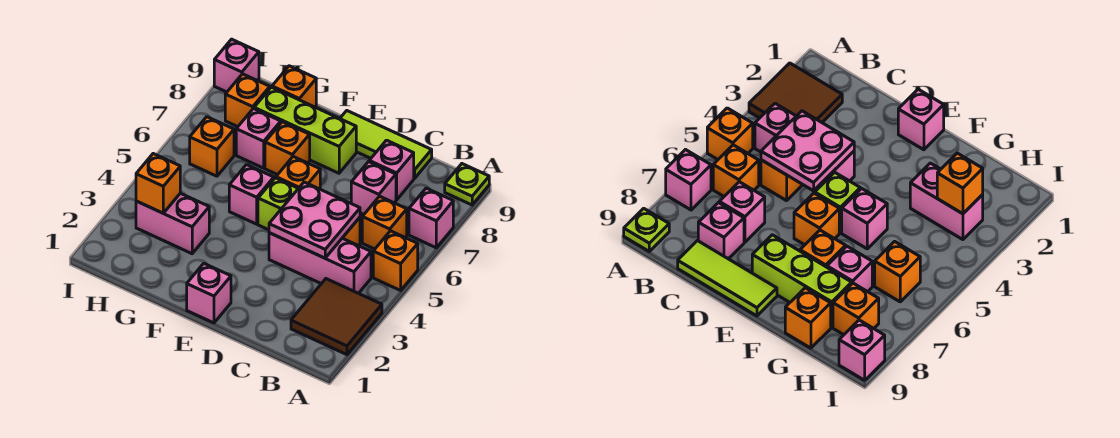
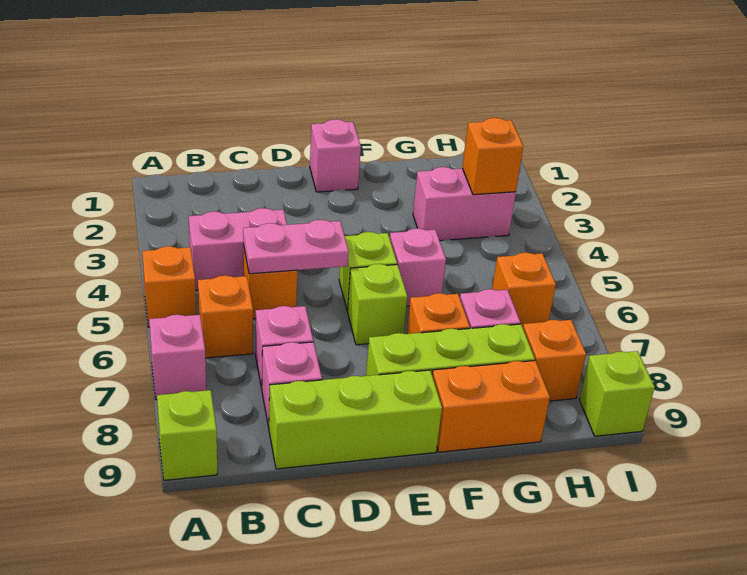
brown 2x2 tile [291,279,382,355] -> none
lime 1x1 plate [445,164,489,205] -> lime 1x1 brick [157,390,217,480]
pink 1x3 brick [269,233,371,293] -> pink 1x2 brick [189,208,287,290]
pink 2x2 plate [269,182,360,258] -> pink 1x2 plate [243,220,349,274]
lime 1x3 tile [340,111,432,178] -> lime 1x3 brick [269,370,442,469]
orange 1x1 brick [276,157,320,189] -> lime 1x1 brick [348,264,407,345]
orange 1x1 brick [272,66,316,107] -> orange 1x2 brick [432,361,550,452]
pink 1x1 brick [214,39,259,92] -> lime 1x1 brick [579,351,655,436]

